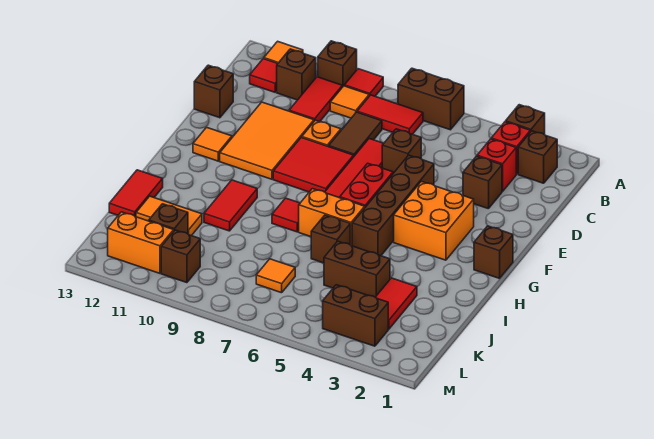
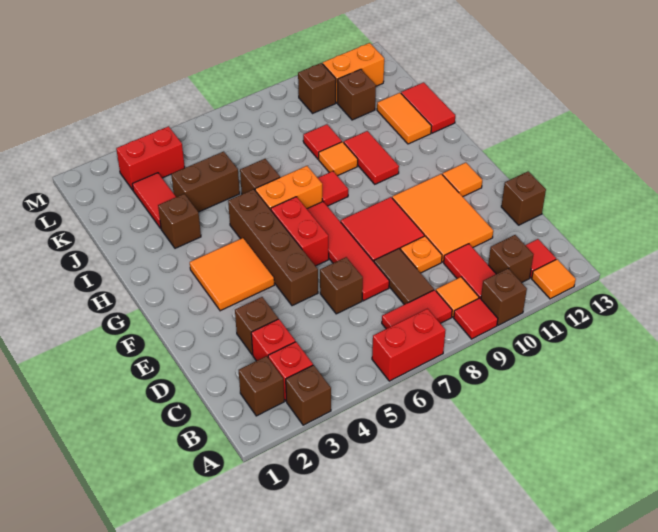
brown 1x2 brick [398,68,464,130] -> red 1x2 brick [372,309,446,381]
orange 2x2 brick [394,181,474,260] -> orange 2x2 tile [190,238,274,311]
brown 1x1 brick [474,226,513,278] -> brown 1x1 brick moved to [158,194,201,248]
none -> red 1x1 tile [303,124,342,159]
orange 1x2 tile [136,196,202,236] -> orange 1x2 tile turned to [377,93,431,144]
orange 1x1 tile [256,259,295,293] -> orange 1x1 tile moved to [319,142,358,176]
brown 1x2 brick [323,285,388,346] -> red 1x2 brick [116,126,185,190]

